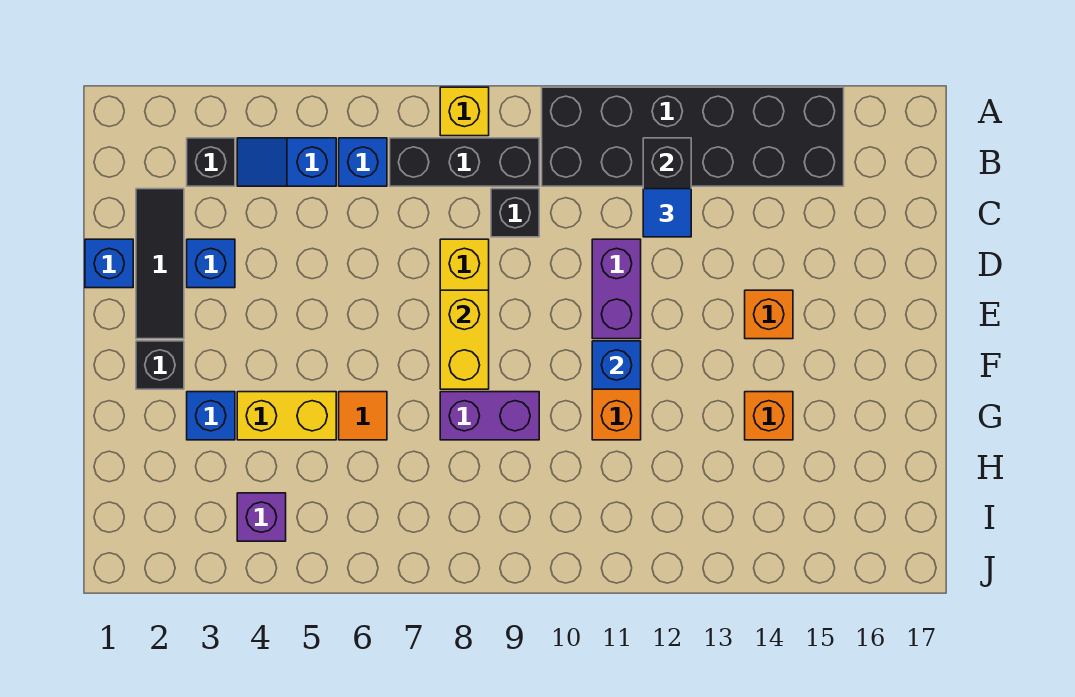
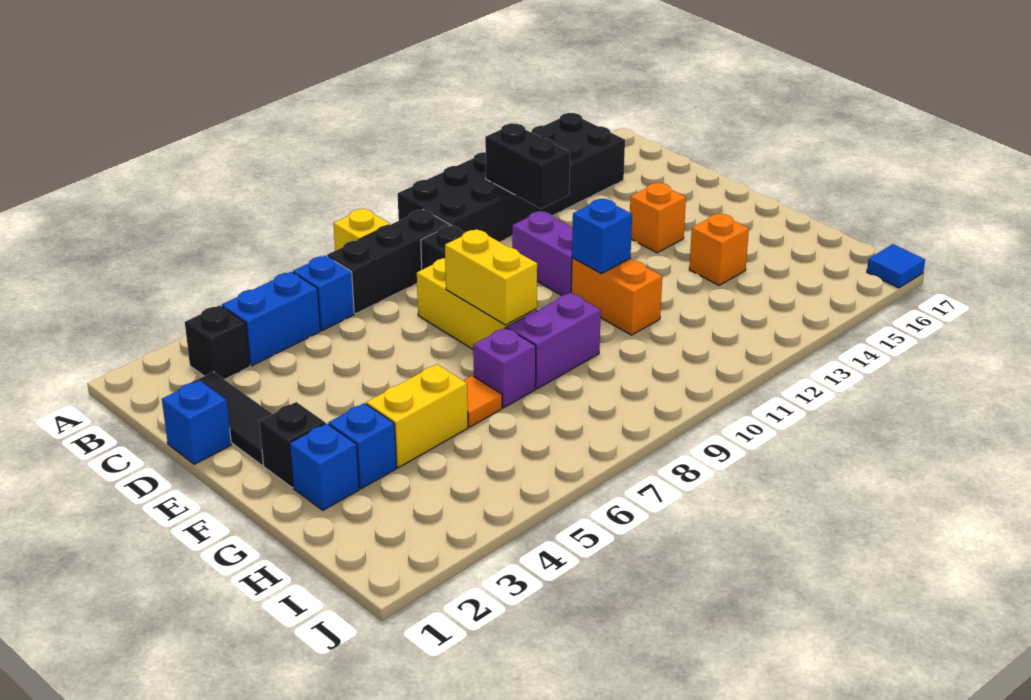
blue 1x2 slope [237,138,336,186] -> blue 1x2 brick [222,272,320,366]
blue 1x1 tile [643,189,691,237] -> blue 1x1 tile moved to [867,244,925,288]
blue 1x1 brick [187,239,235,288] -> blue 1x1 brick moved to [290,423,359,510]
purple 1x1 brick [237,493,286,541] -> purple 1x1 brick moved to [473,327,536,408]

